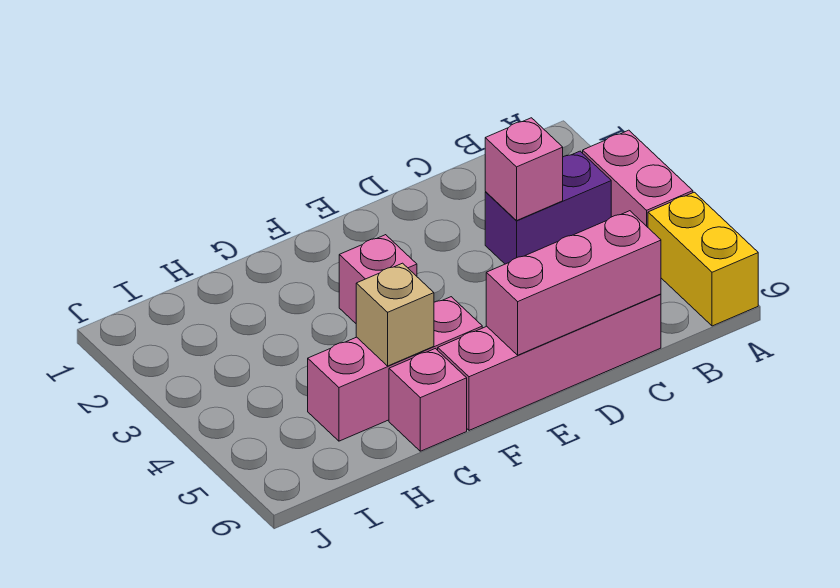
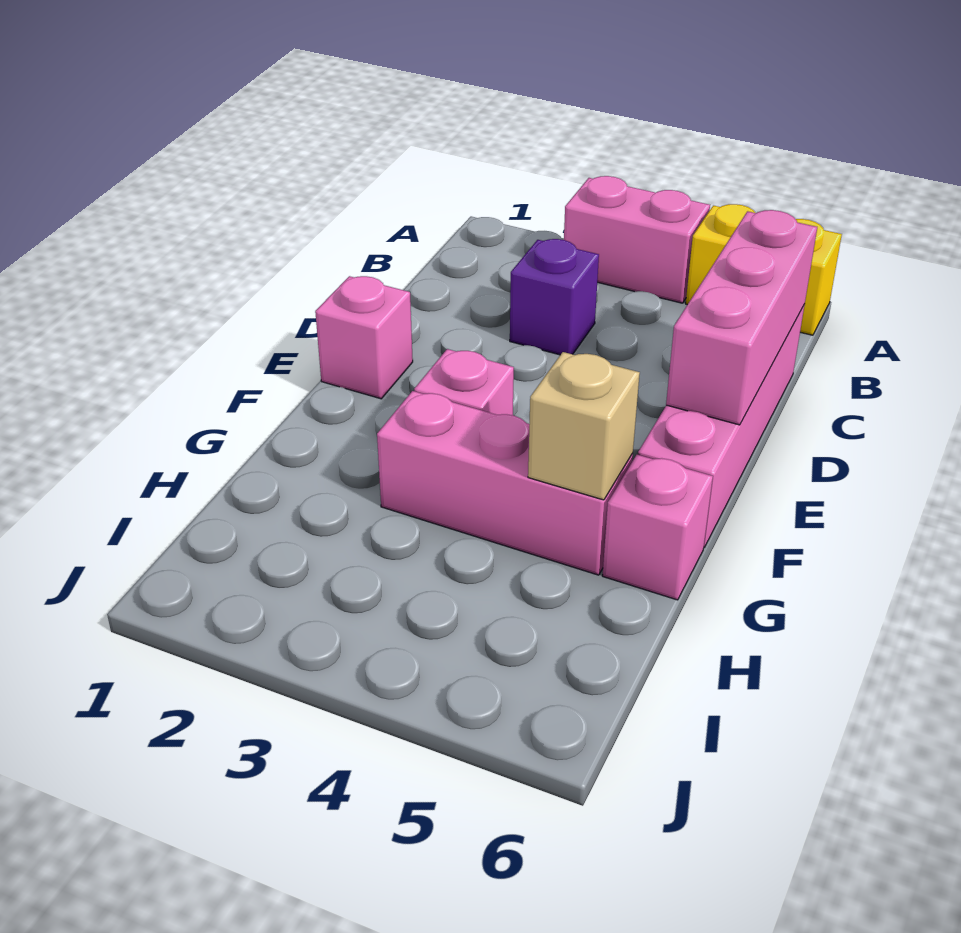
purple 1x2 brick [485,151,611,264] -> purple 1x1 brick [510,239,599,355]
pink 1x1 brick [485,118,563,220] -> pink 1x1 brick moved to [315,276,413,399]
pink 1x3 brick [308,297,482,441] -> pink 1x3 brick turned to [377,391,633,575]

